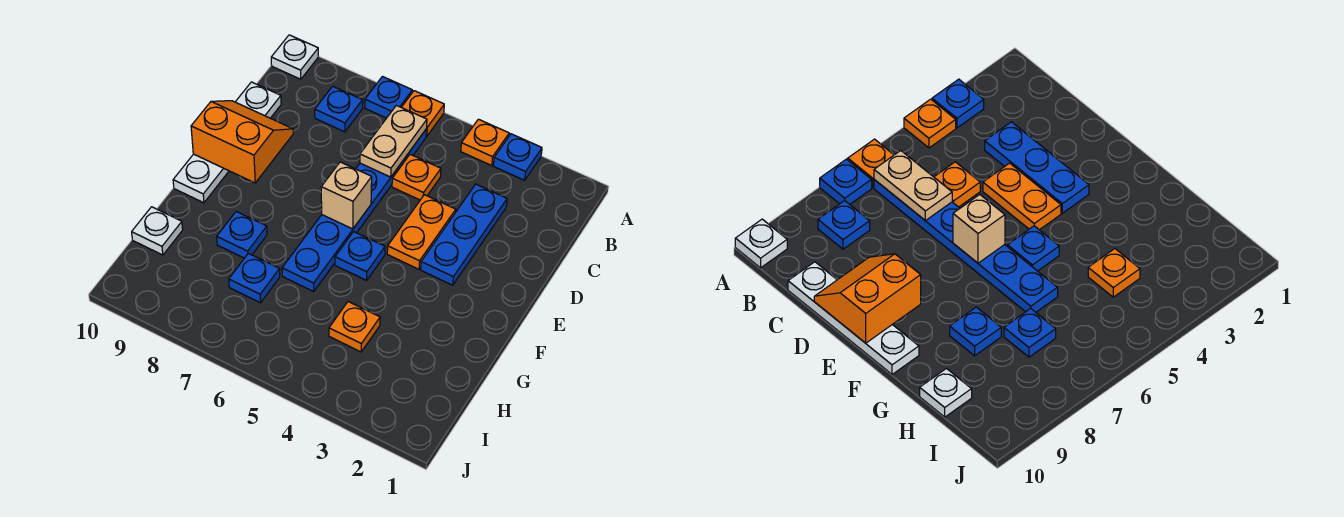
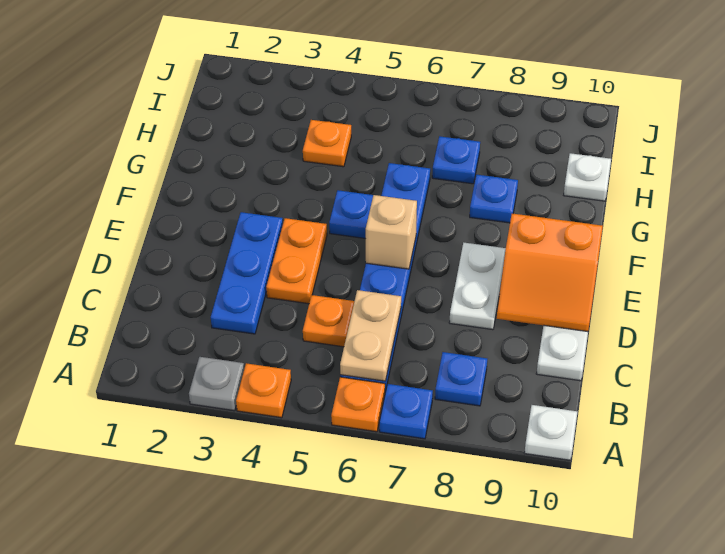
blue 1x1 plate [493,134,542,180] -> grey 1x1 plate [189,357,244,411]
none -> white 1x2 plate [449,243,506,330]

